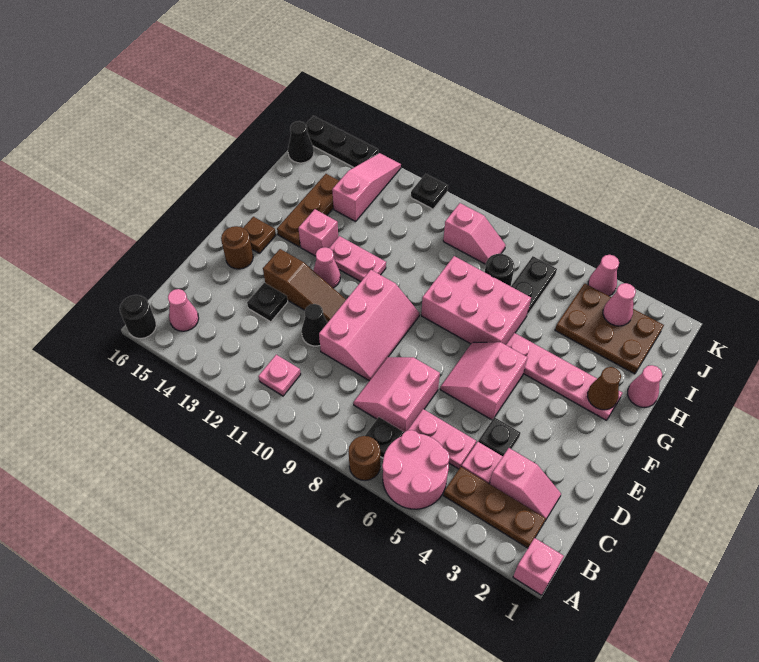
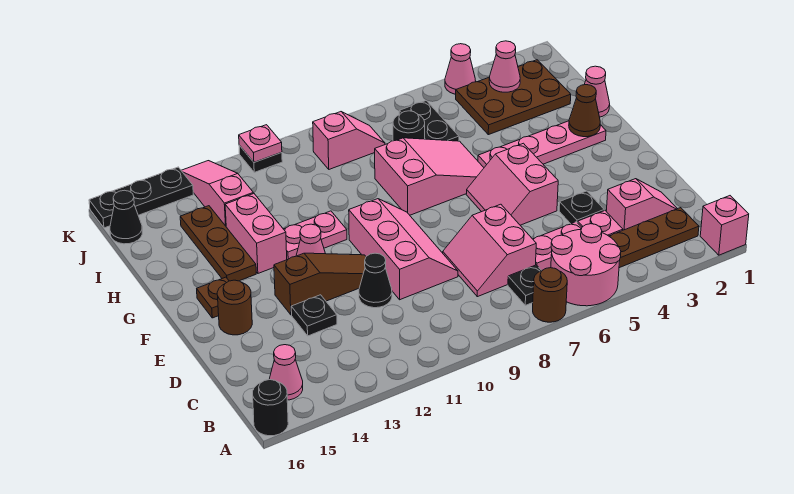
pink 1x1 plate [258,355,301,396] -> pink 1x1 plate moved to [239,125,282,162]
pink 2x3 brick [421,256,531,345] -> pink 2x3 slope [375,138,484,215]
pink 1x1 brick [299,209,338,256] -> pink 1x2 brick [225,193,287,273]

